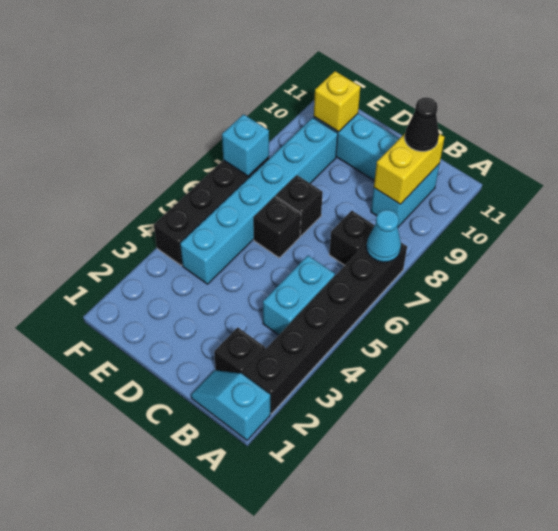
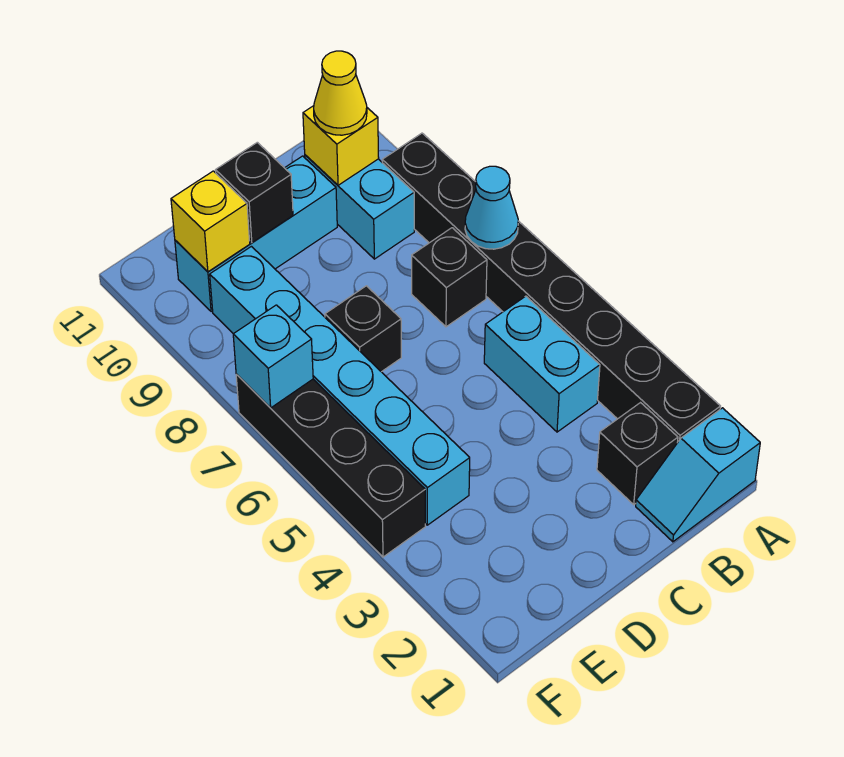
black 1x6 brick [243,243,407,414] -> black 1x8 brick [382,133,720,443]
yellow 1x2 brick [374,134,445,204] -> yellow 1x1 brick [303,106,379,185]
black 1x1 cone [405,98,439,151] -> yellow 1x1 cone [314,51,367,135]
black 1x1 brick [254,197,301,258] -> black 1x1 brick moved to [216,142,293,243]

